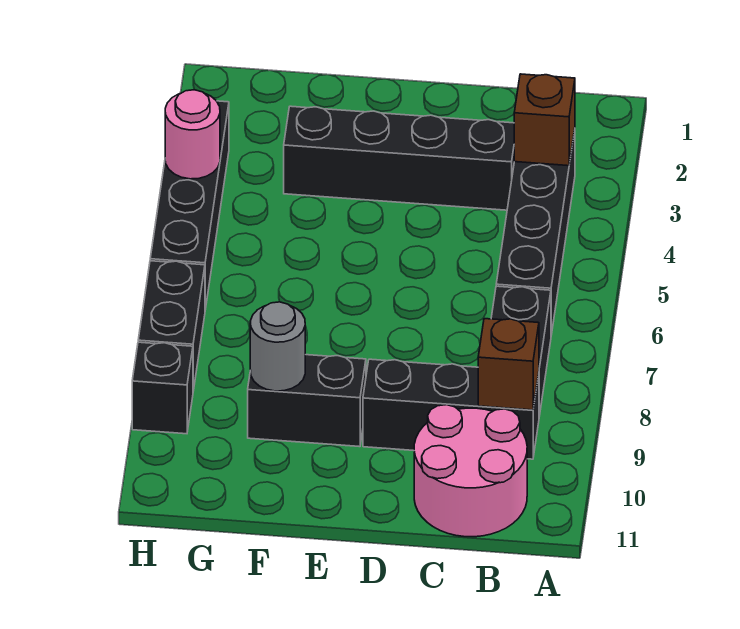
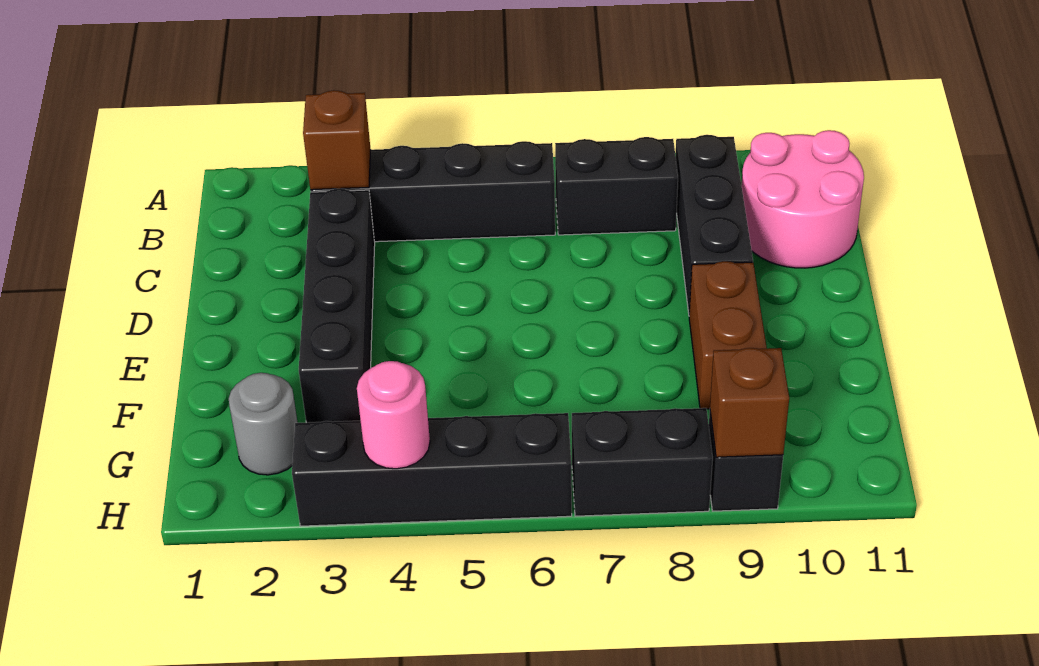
brown 1x1 brick [478,319,539,410] -> brown 1x1 brick moved to [710,348,789,457]
black 1x2 brick [248,355,366,447] -> brown 1x2 brick [689,261,767,409]
grey 1x1 round brick [250,302,305,391] -> grey 1x1 round brick moved to [229,373,298,475]

